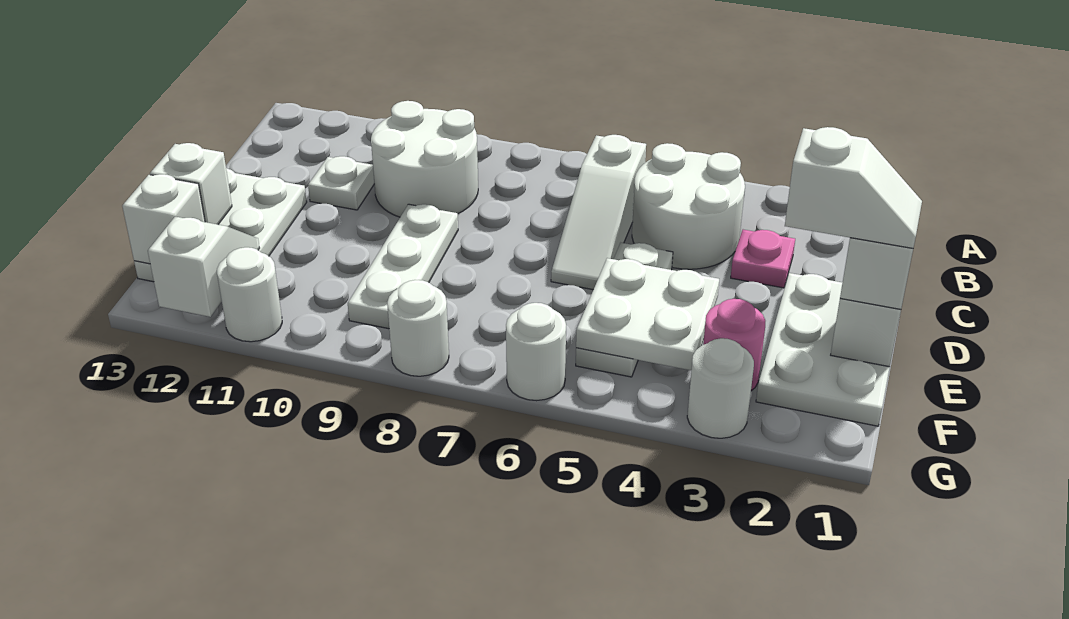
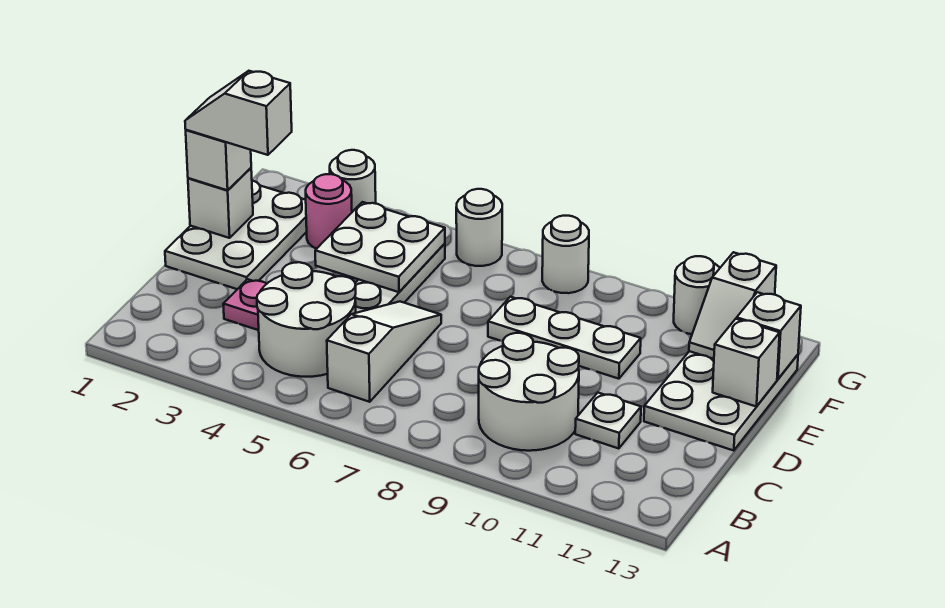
white 1x3 plate [348,204,458,329] -> white 1x3 plate turned to [488,297,641,379]

